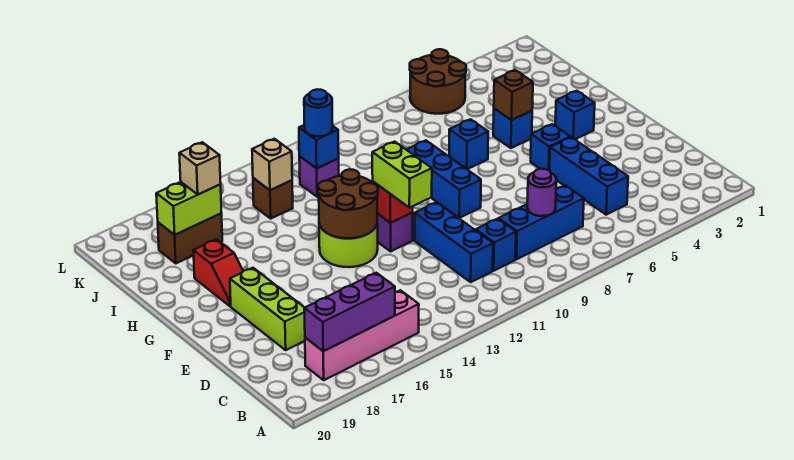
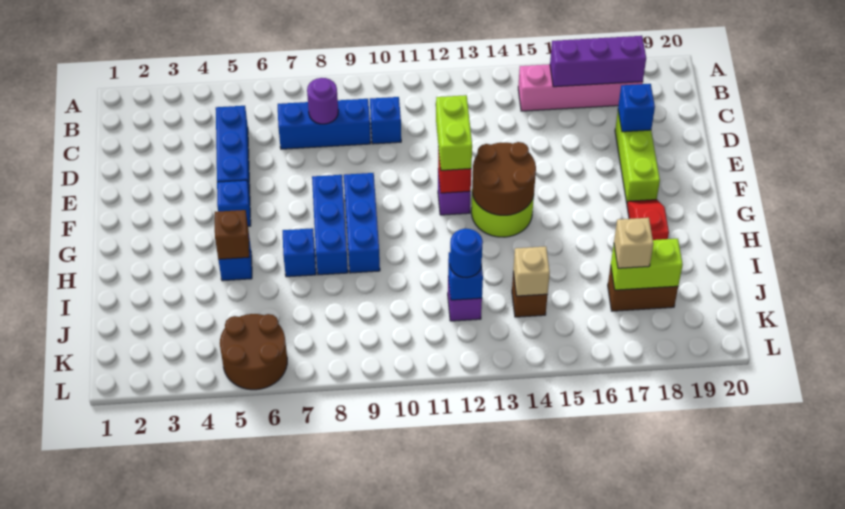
blue 1x3 brick [415,202,493,282] -> blue 1x3 brick moved to [312,175,348,275]
blue 1x1 brick [555,91,595,139] -> blue 1x1 brick moved to [618,84,655,132]

